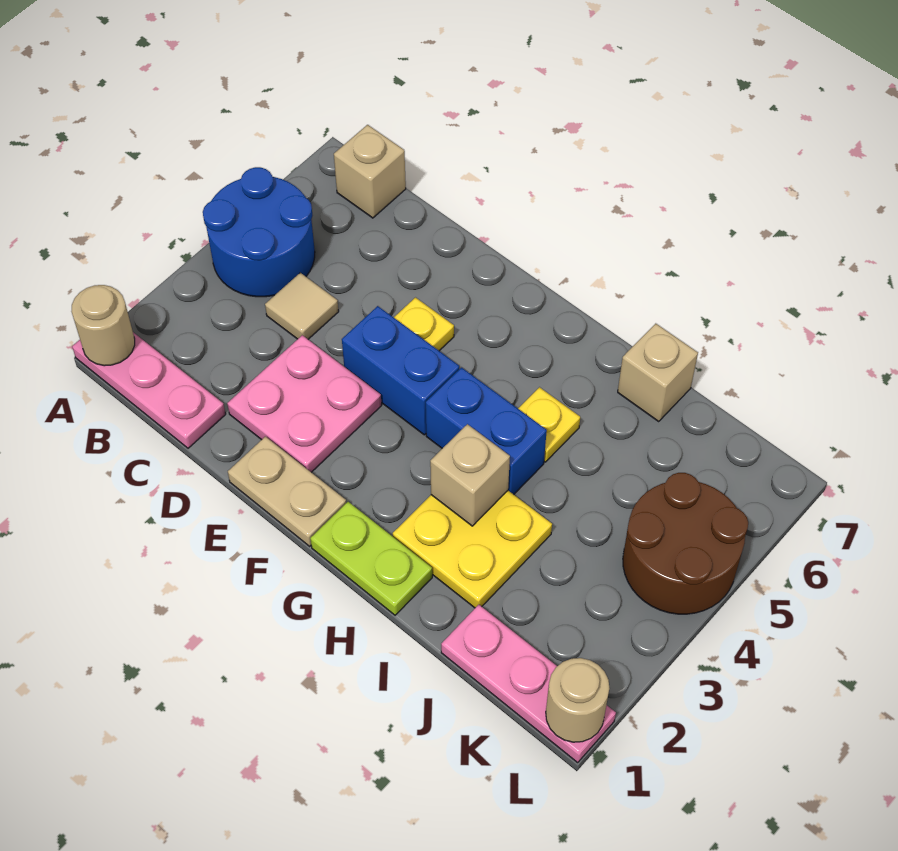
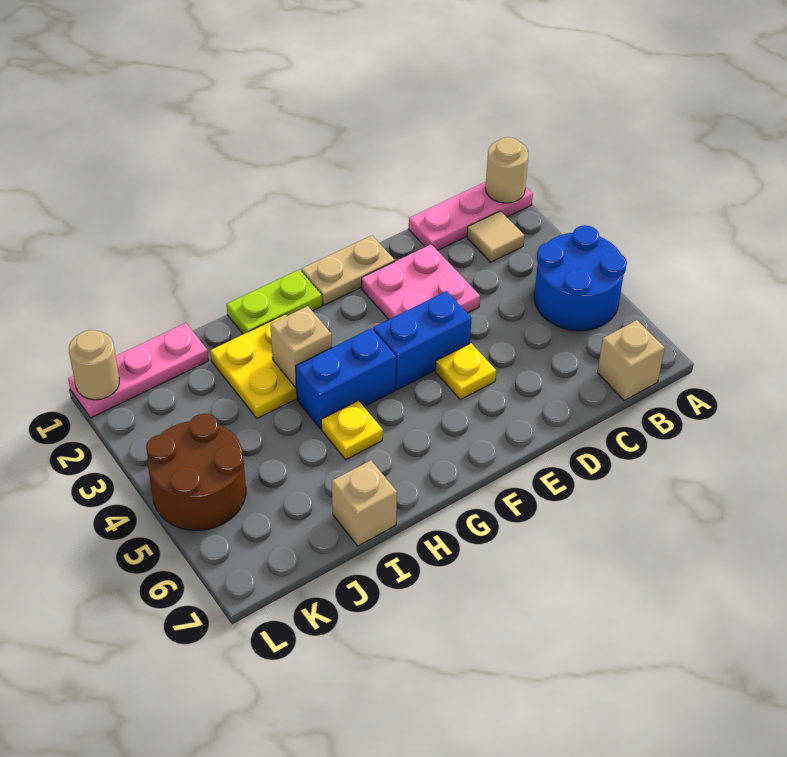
tan 1x1 tile [265,273,339,339] -> tan 1x1 tile moved to [467,211,524,262]

